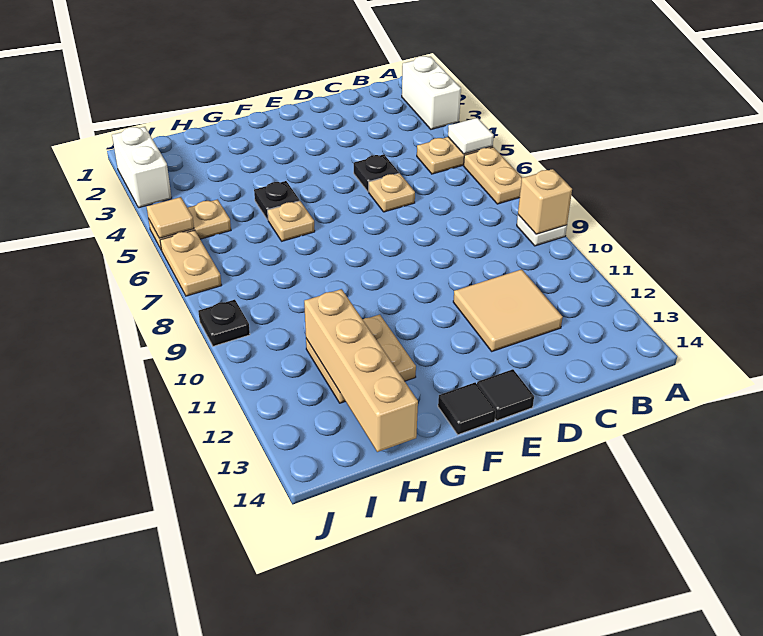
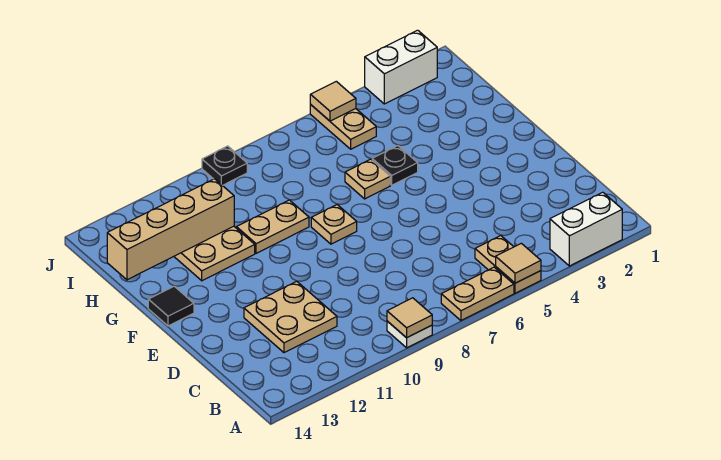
white 1x1 tile [448,118,494,154] -> tan 1x1 tile [496,243,541,283]
tan 1x1 brick [518,169,572,234] -> tan 1x1 tile [387,298,432,338]
tan 2x2 tile [453,269,563,351] -> tan 2x2 plate [244,281,337,353]
black 1x1 plate [354,154,399,192] -> none
tan 1x1 plate [369,173,415,212] -> tan 1x1 plate moved to [311,205,357,244]
black 1x1 tile [477,369,534,421] -> none
tan 1x2 plate [160,230,222,296] -> tan 1x2 plate moved to [236,200,309,253]

